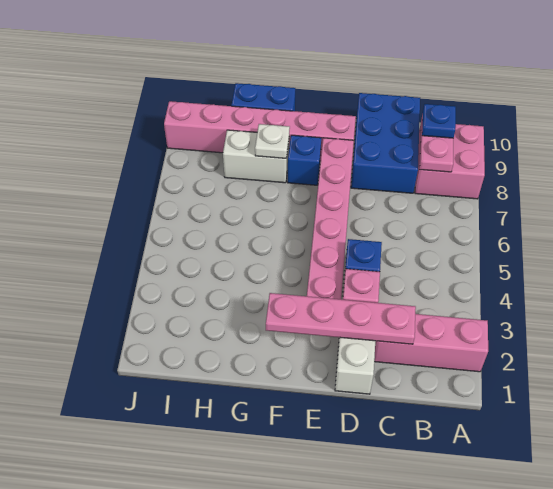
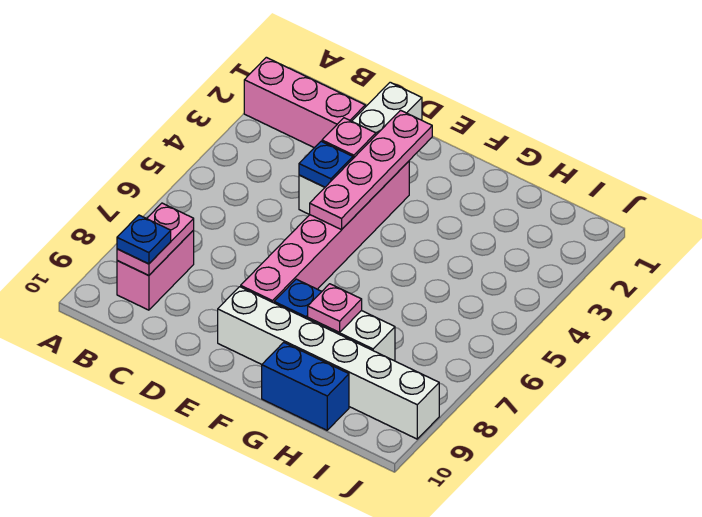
pink 2x2 brick [415,124,485,199] -> pink 1x2 brick [117,230,194,310]
pink 1x4 plate [266,293,416,344] -> pink 1x4 plate turned to [310,110,432,230]
blue 2x3 brick [351,93,420,193] -> none
pink 1x6 brick [164,101,356,161] -> white 1x6 brick [218,287,439,439]
white 1x1 plate [255,124,290,158] -> pink 1x1 plate [308,284,362,332]

